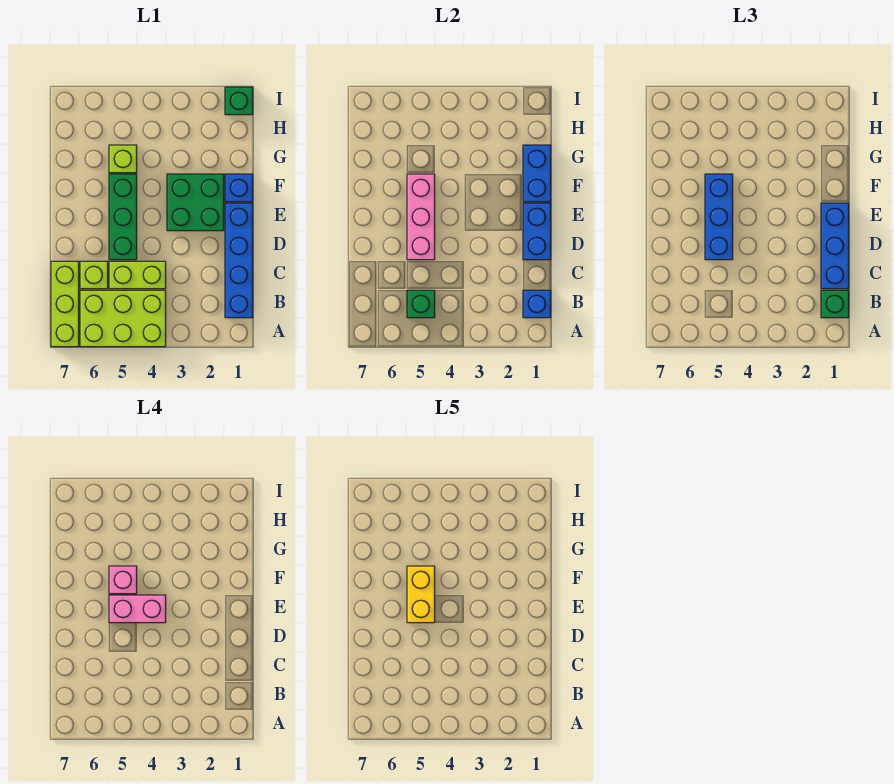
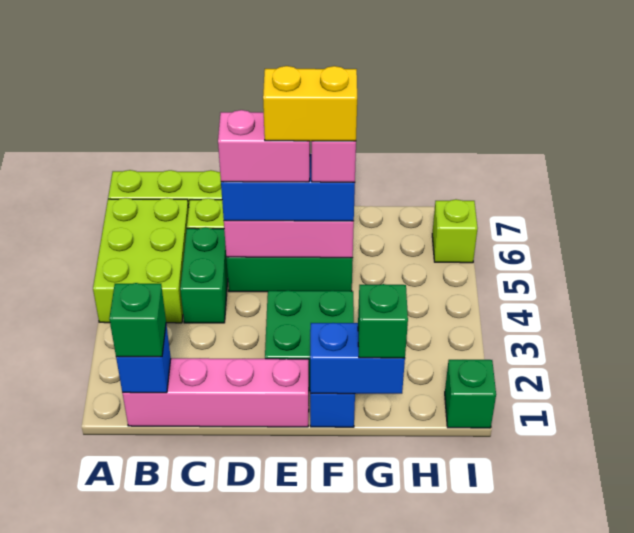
blue 1x4 brick [225,203,253,318] -> pink 1x4 brick [122,358,309,427]
green 1x1 brick [407,290,435,318] -> green 1x1 brick moved to [358,284,408,358]
blue 1x3 brick [821,203,849,289] -> none
lime 1x2 brick [109,261,166,289] -> green 1x2 brick [180,228,228,323]
blue 1x2 brick [523,203,551,260] -> none
pink 1x2 brick [109,595,166,623] -> pink 1x2 brick turned to [218,110,310,182]
lime 1x1 brick [109,145,137,173] -> lime 1x1 brick moved to [432,199,478,263]

